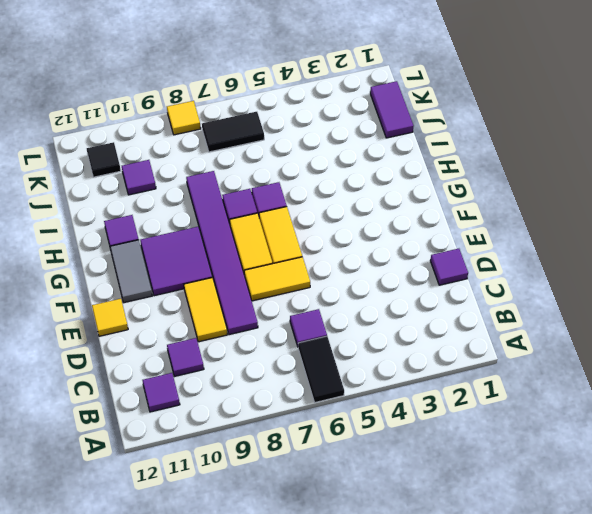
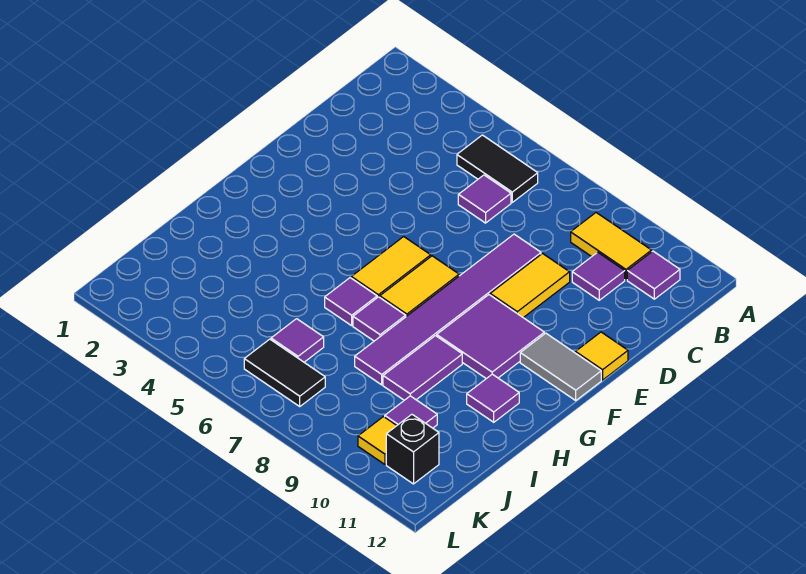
black 1x2 tile [298,336,344,402] -> black 1x2 tile turned to [457,135,538,202]
purple 1x1 tile [430,249,468,285] -> purple 1x1 tile moved to [271,319,324,362]
yellow 1x2 tile [244,257,310,301] -> yellow 1x2 tile moved to [571,213,652,280]
grey 1x2 tile [110,240,152,303] -> grey 1x2 tile turned to [520,333,601,400]
purple 1x2 tile [370,81,413,138] -> purple 1x2 tile moved to [383,336,462,400]
black 1x1 tile [87,142,121,177] -> black 1x1 brick [386,414,439,484]
yellow 1x1 tile [167,101,201,135] -> yellow 1x1 tile moved to [358,417,397,465]

